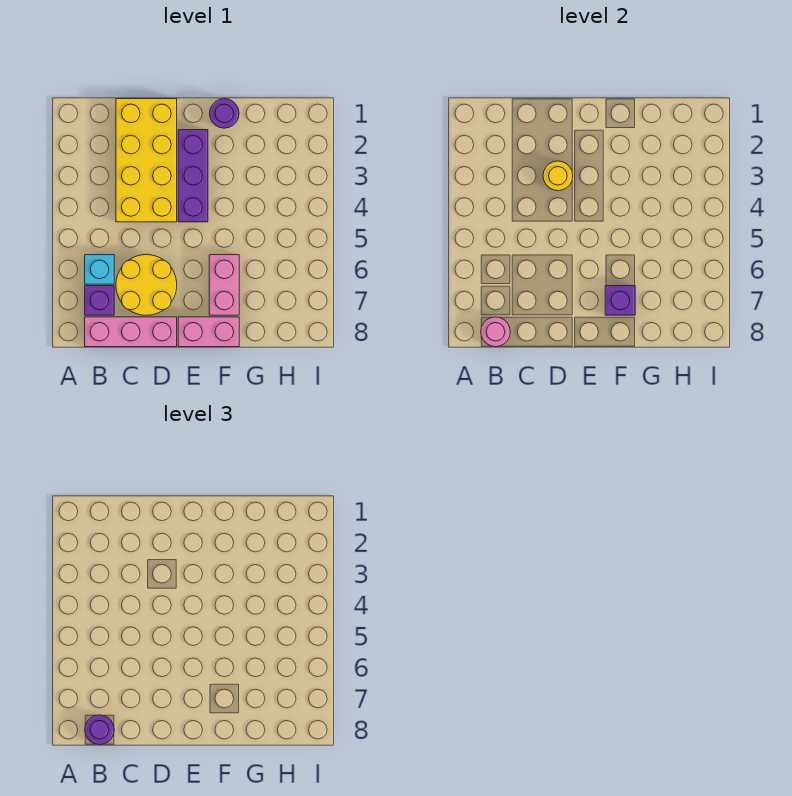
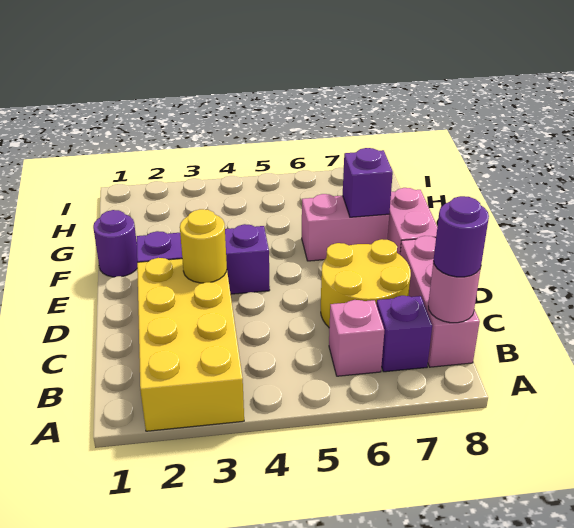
cyan 1x1 brick [85,255,114,284] -> pink 1x1 brick [329,300,384,376]
yellow 2x4 brick [116,99,177,222] -> yellow 2x4 brick turned to [137,258,244,431]

